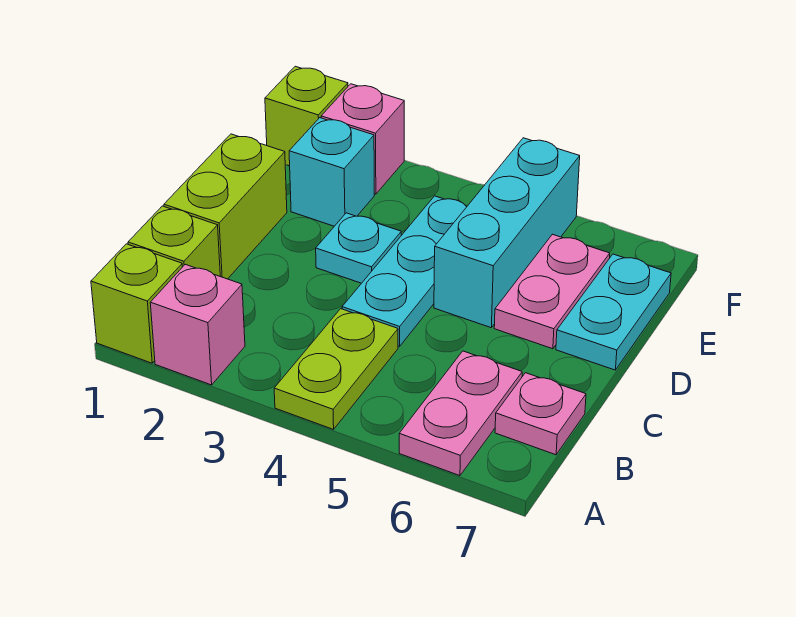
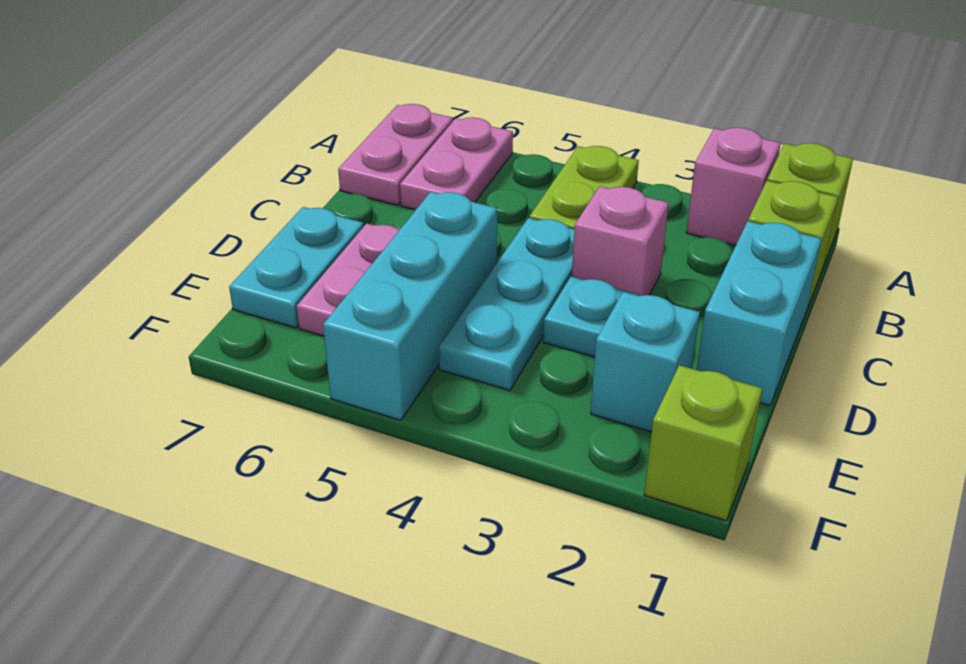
pink 1x1 plate [495,373,586,455] -> pink 1x2 plate [338,104,453,205]
lime 1x2 brick [164,134,287,279] -> cyan 1x2 brick [697,221,821,406]
pink 1x1 brick [321,84,404,194] -> pink 1x1 brick moved to [572,186,669,296]

